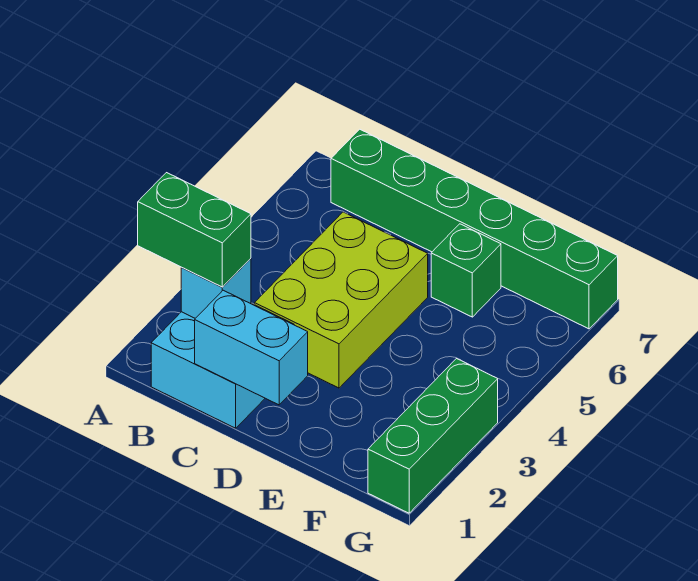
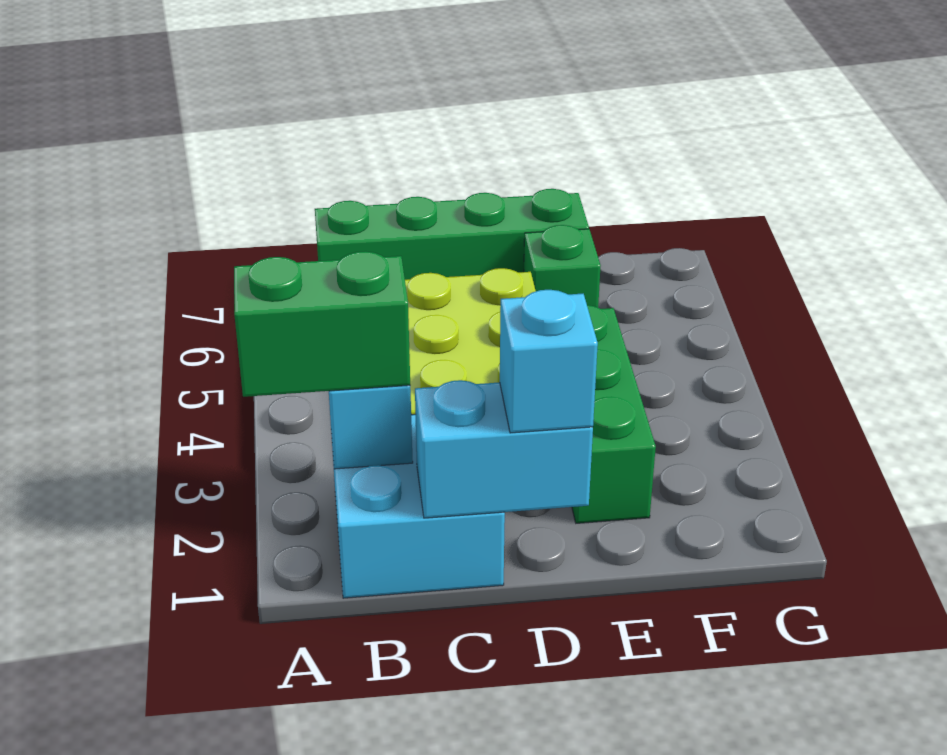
green 1x6 brick [331,129,618,329] -> green 1x4 brick [315,189,589,280]
none -> cyan 1x1 brick [500,290,598,433]
green 1x3 brick [368,359,498,513] -> green 1x3 brick moved to [572,305,656,523]

